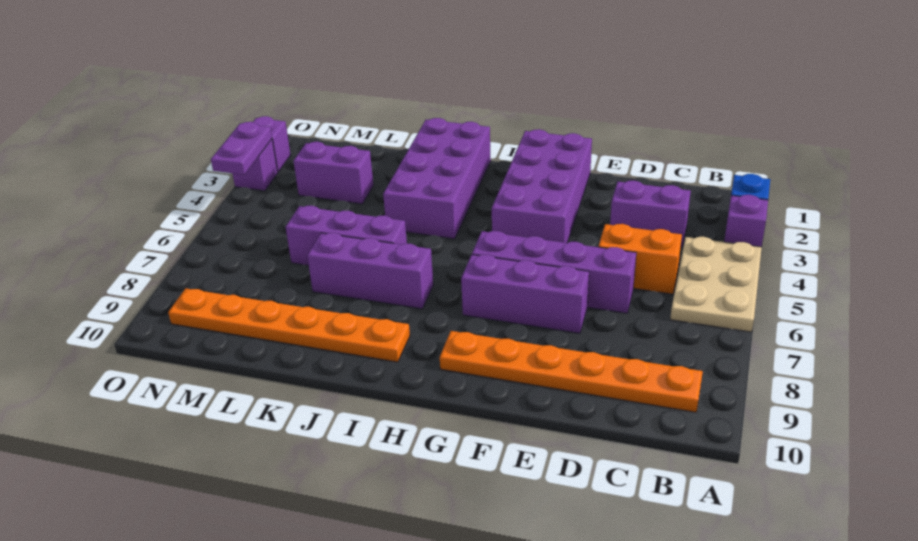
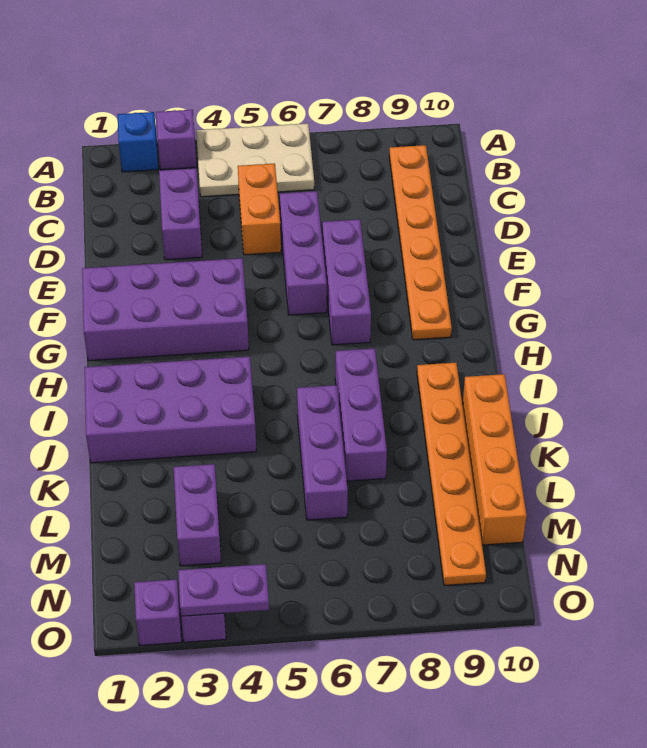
purple 1x4 brick [472,231,636,313] -> purple 1x3 brick [280,191,327,315]
none -> orange 1x4 brick [462,374,526,545]

